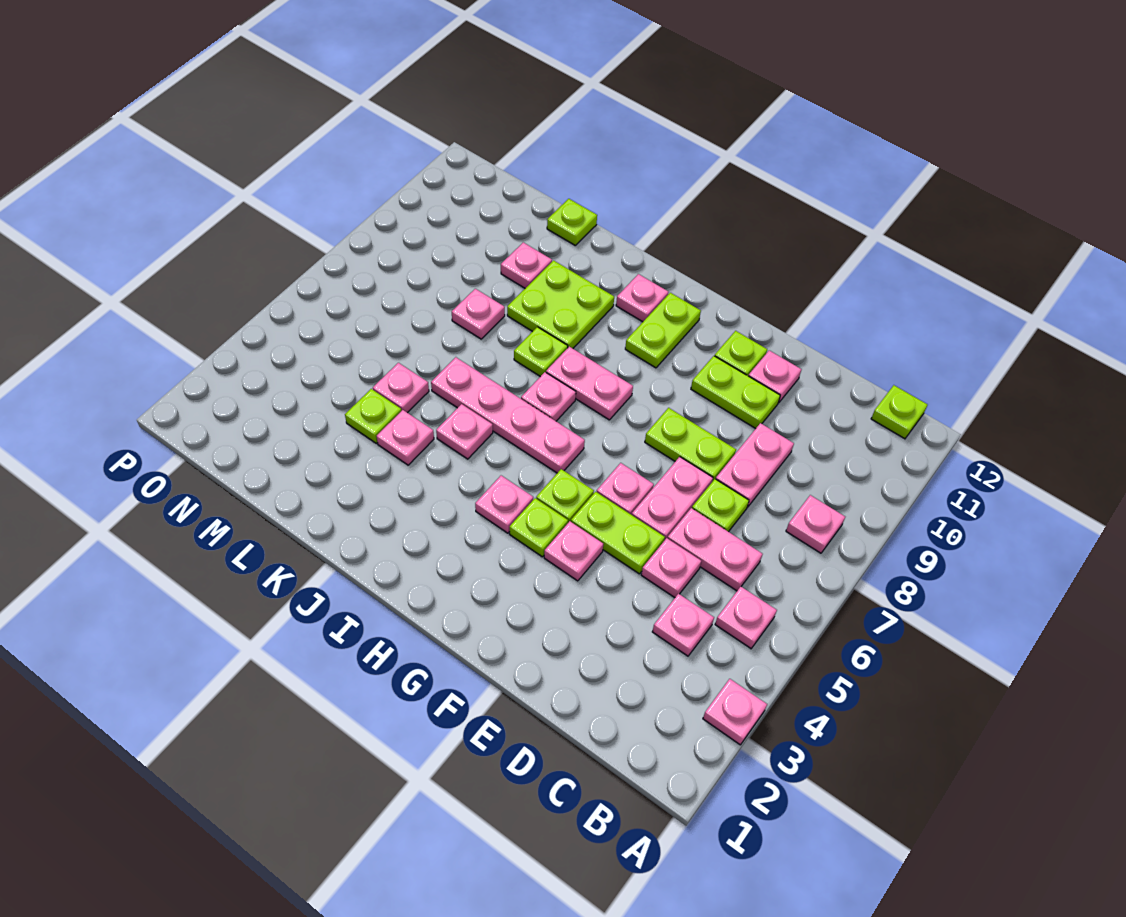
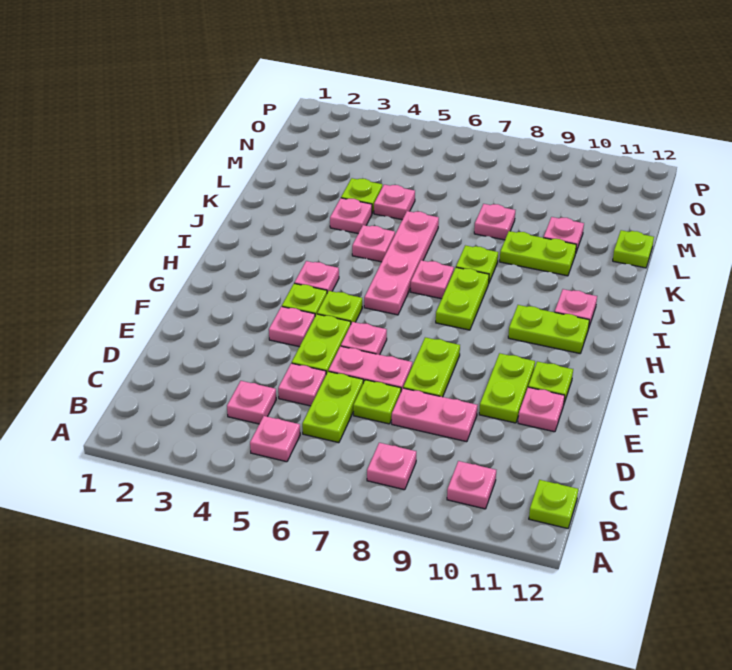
pink 1x1 plate [703,679,767,745] -> pink 1x1 plate moved to [447,461,496,509]
pink 1x2 plate [668,508,762,591] -> lime 1x2 plate [302,371,363,443]
pink 1x2 plate [546,347,633,420] -> lime 1x2 plate [436,267,489,330]
lime 2x2 plate [507,261,614,348] -> lime 1x2 plate [500,231,576,276]

